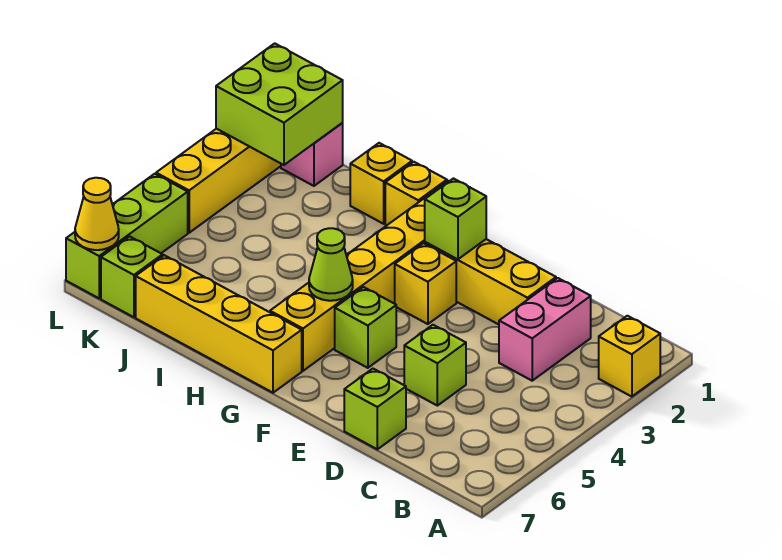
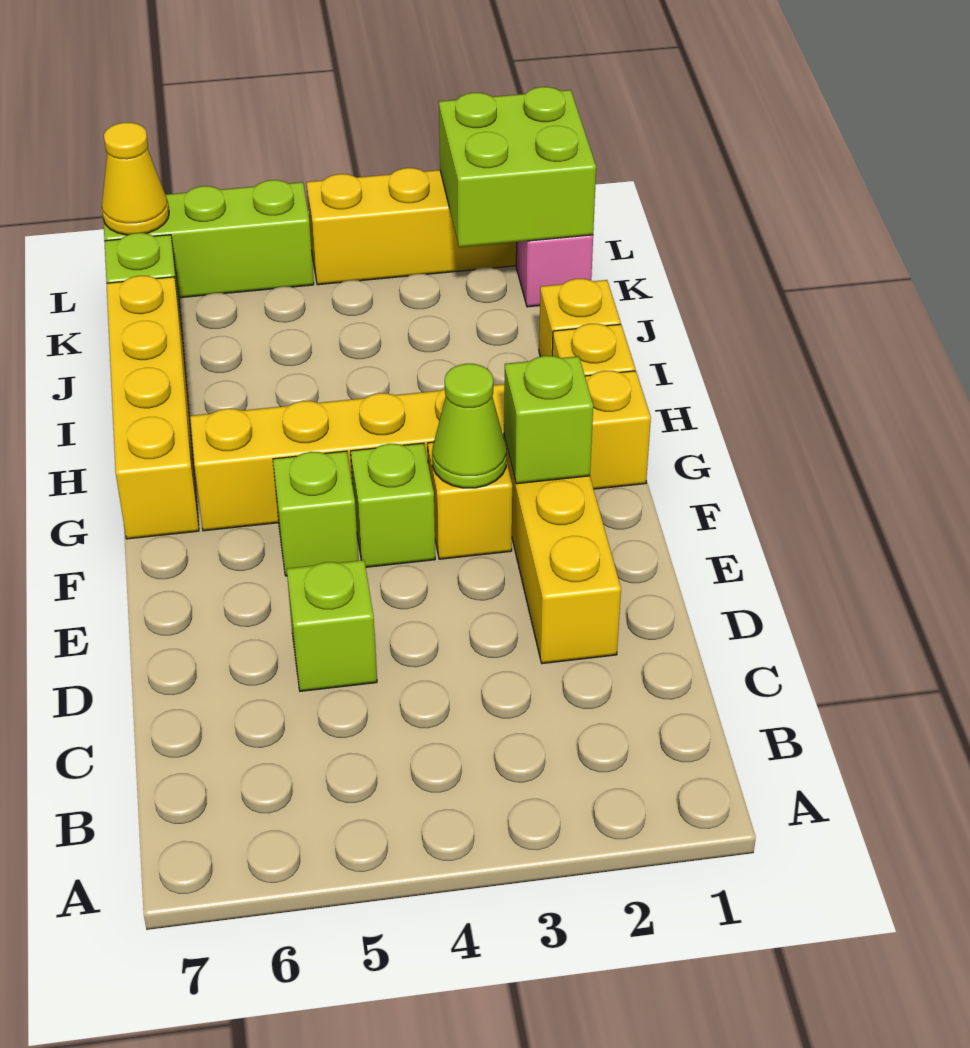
yellow 1x1 brick [599,316,660,397] -> none
pink 1x2 brick [499,278,591,381] -> none
lime 1x1 brick [344,369,406,449] -> lime 1x1 brick moved to [351,443,435,567]
lime 1x1 cone [309,228,353,301] -> lime 1x1 cone moved to [432,364,506,488]

